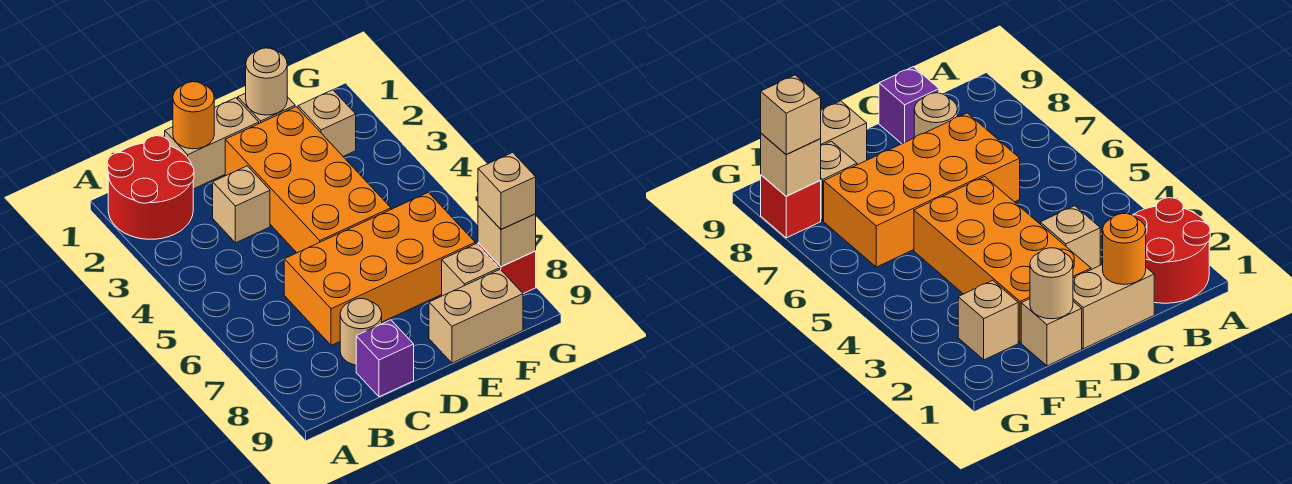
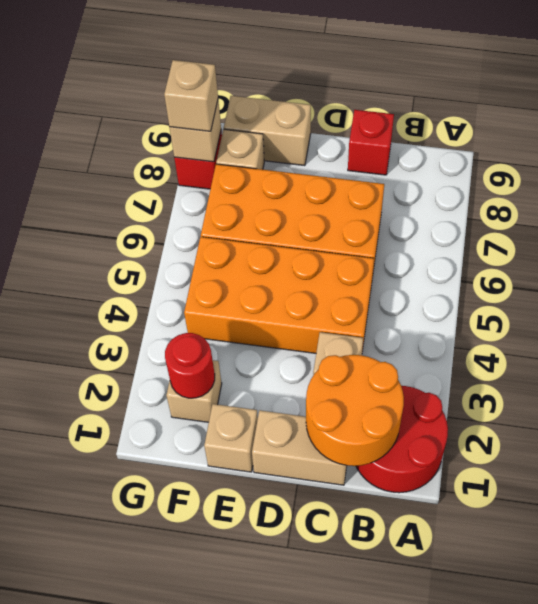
orange 1x1 round brick [173,82,214,149] -> orange 2x2 round brick [306,355,404,466]
tan 1x1 round brick [340,299,382,365] -> none
purple 1x1 brick [356,320,414,397] -> red 1x1 brick [348,110,394,175]
orange 2x4 brick [225,107,391,253] -> orange 2x4 brick turned to [184,237,374,353]
tan 1x1 round brick [246,48,287,115] -> none
none -> red 1x1 round brick [165,333,215,398]

